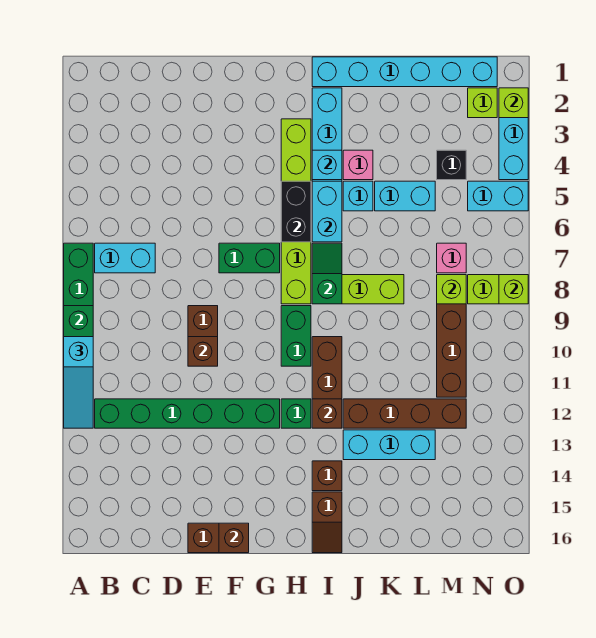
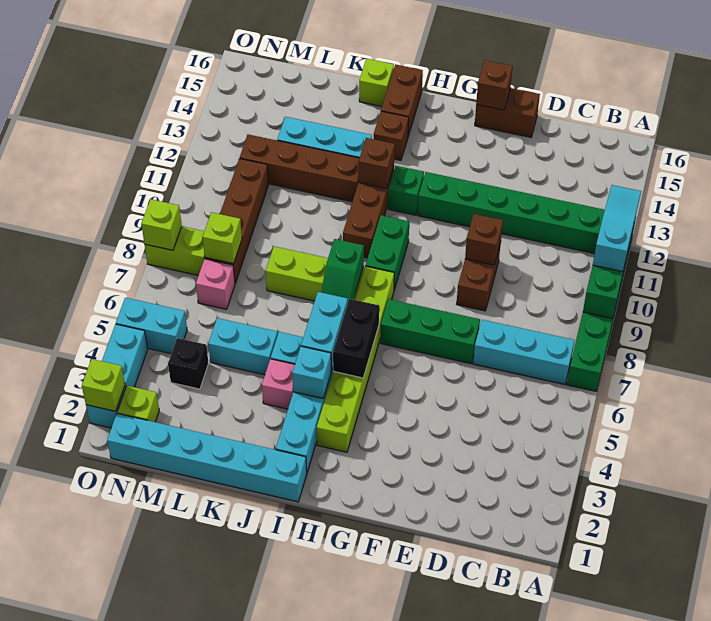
cyan 1x2 brick [95,243,155,273] -> cyan 1x3 brick [473,320,574,384]
green 1x2 brick [219,243,280,273] -> green 1x3 brick [380,299,480,364]
brown 1x2 slope [312,492,342,553] -> brown 1x2 brick [381,64,423,136]
none -> lime 1x1 brick [359,59,394,106]

